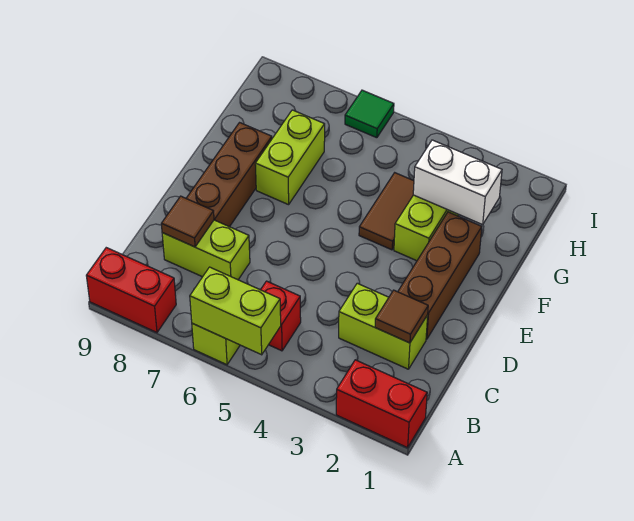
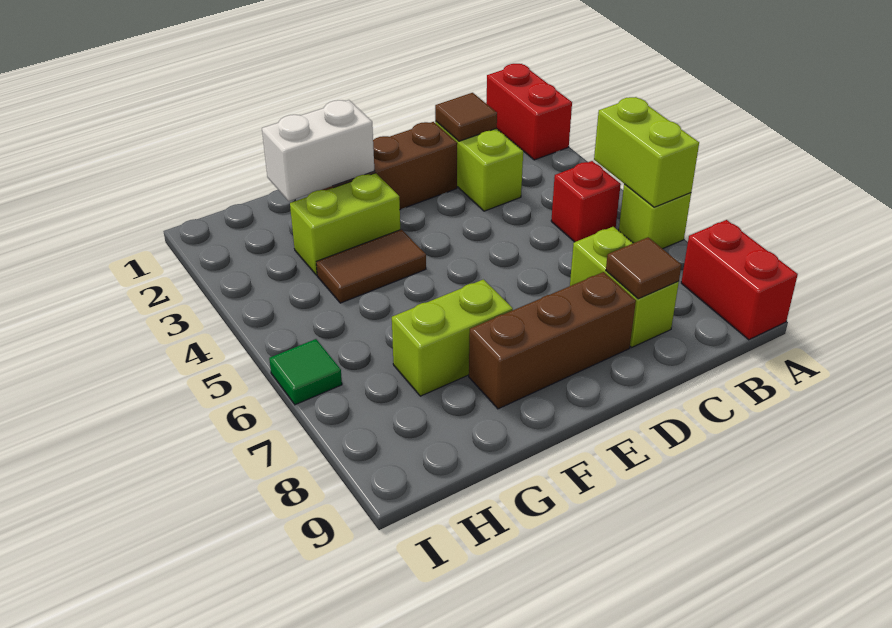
white 1x2 brick [413,140,502,225] -> white 1x2 brick turned to [262,100,374,201]

